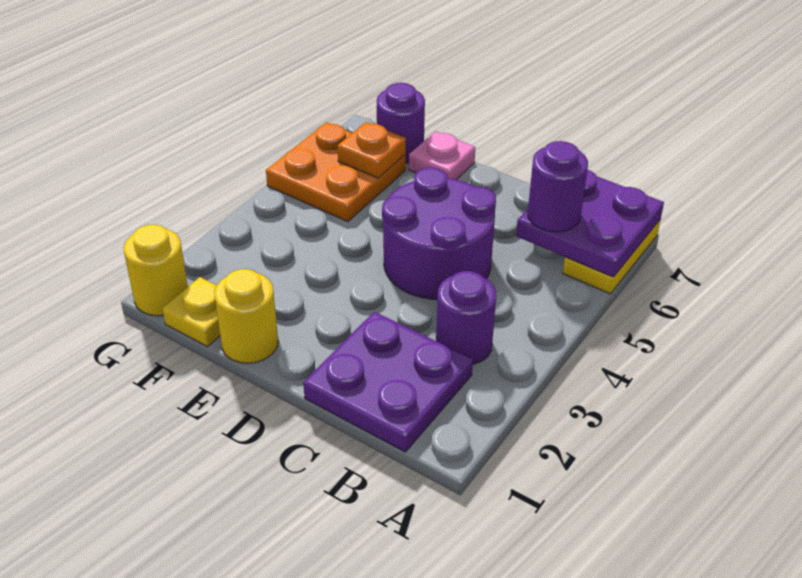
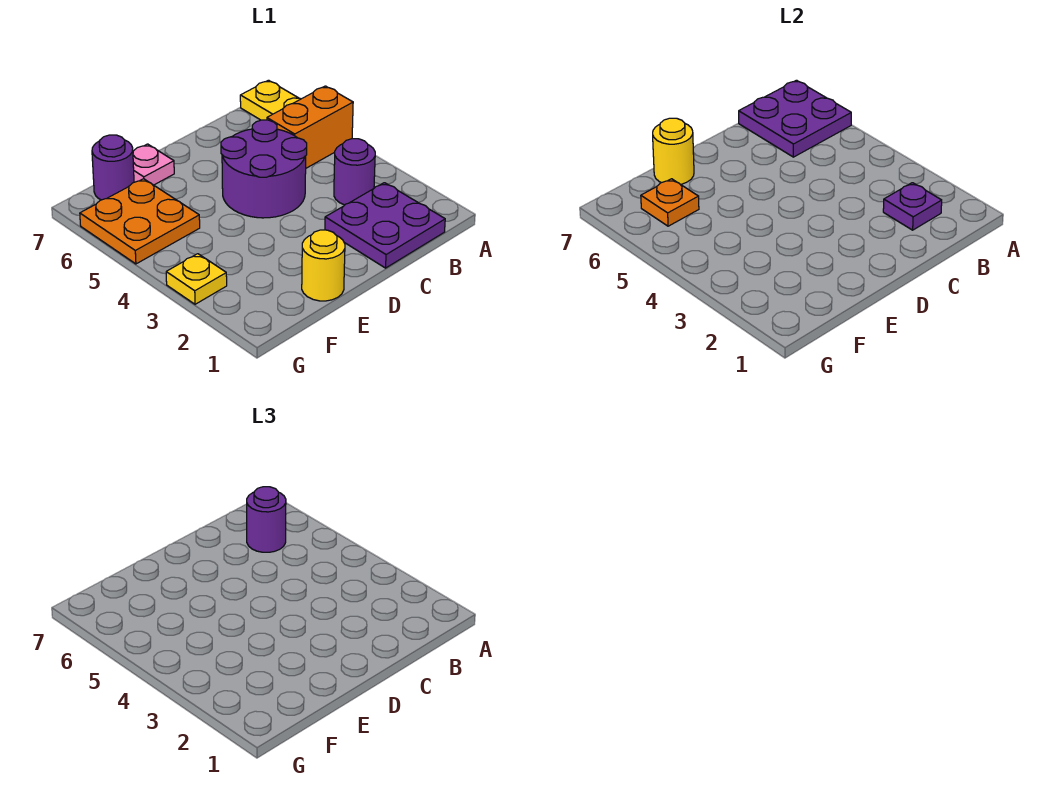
none -> orange 1x2 brick [267,86,353,168]
none -> purple 1x1 plate [883,183,942,230]
yellow 1x1 plate [162,277,220,347] -> yellow 1x1 plate moved to [166,254,227,304]
yellow 1x1 round brick [124,225,188,316] -> yellow 1x1 round brick moved to [653,118,694,184]

